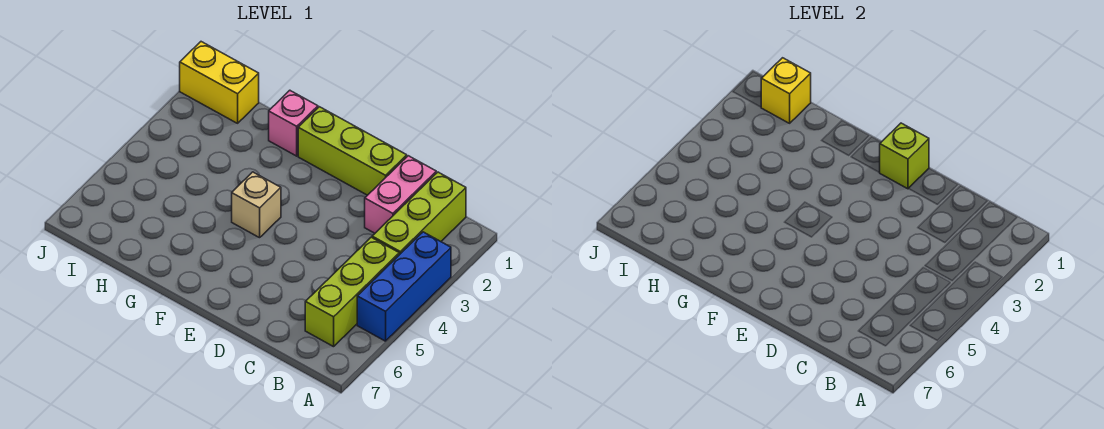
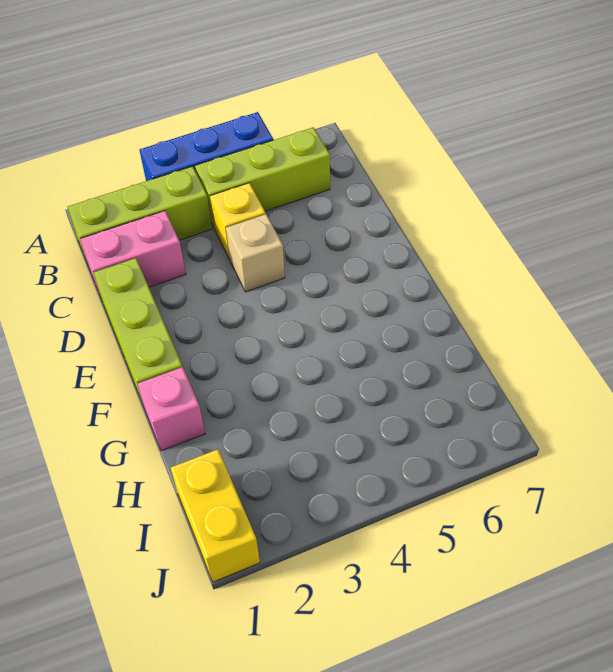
lime 1x1 brick [879,123,929,189] -> none
tan 1x1 brick [232,172,281,238] -> tan 1x1 brick moved to [226,214,285,292]
yellow 1x1 brick [761,58,811,123] -> yellow 1x1 brick moved to [210,183,266,259]

